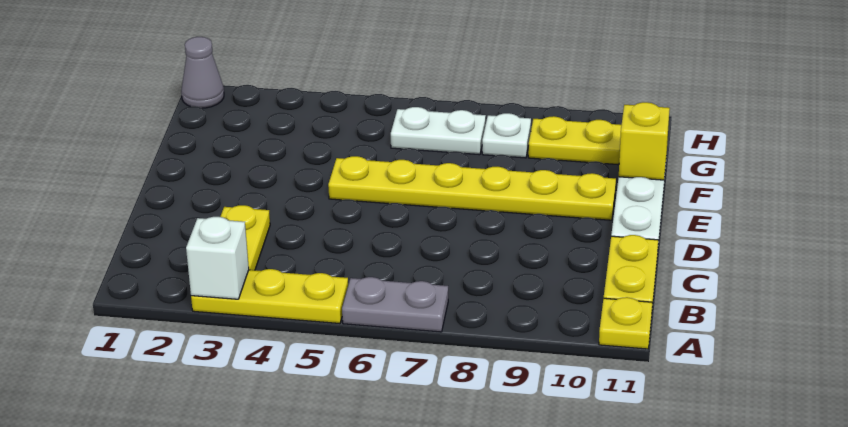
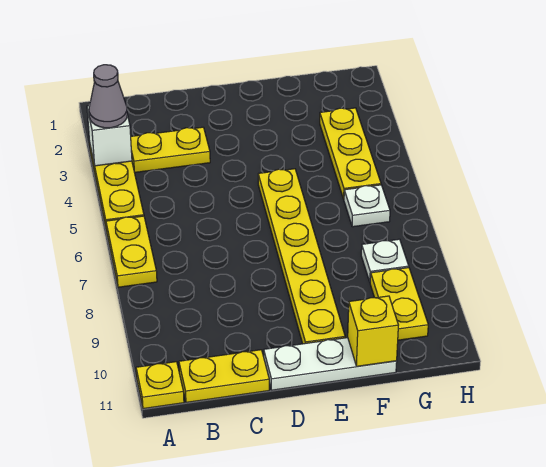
grey 1x2 plate [342,277,448,332] -> yellow 1x2 plate [106,216,157,287]
none -> yellow 1x3 plate [320,108,381,199]
white 1x2 plate [391,107,486,155] -> white 1x1 plate [344,185,390,227]
grey 1x1 cone [181,37,224,108] -> grey 1x1 cone moved to [89,65,127,128]

